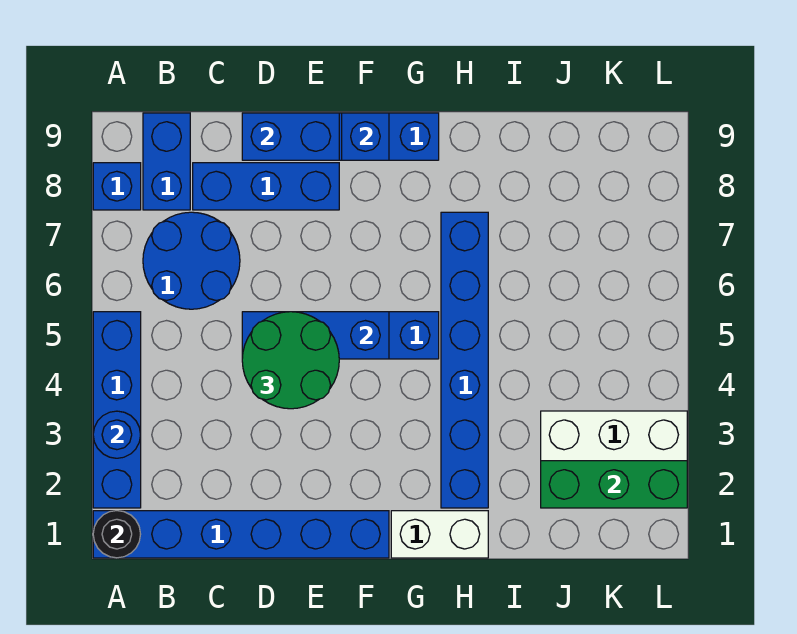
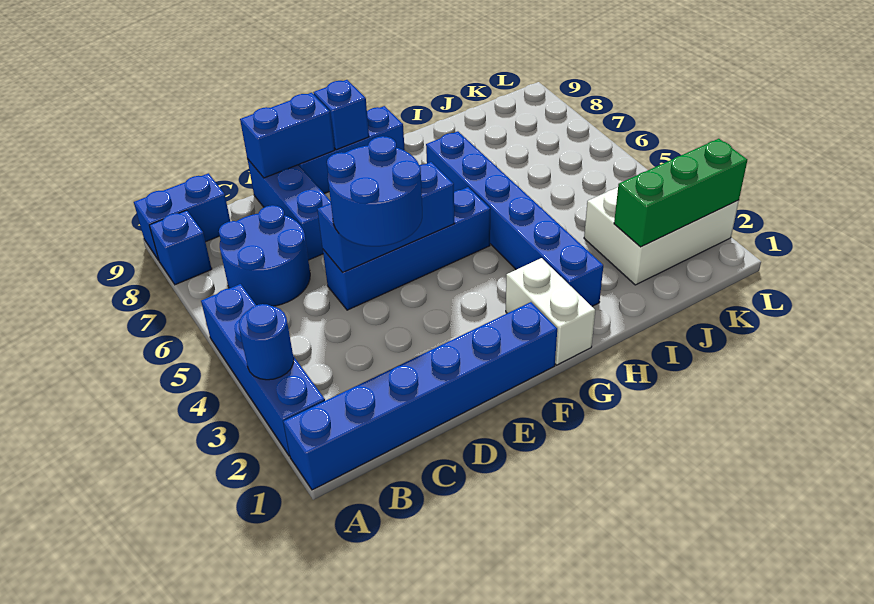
black 1x1 round brick [93,511,141,558] -> none
blue 1x2 brick [143,113,190,210] -> blue 1x2 brick turned to [134,173,230,260]
blue 1x3 brick [193,163,339,210] -> blue 1x3 brick turned to [247,159,331,260]
green 2x2 round brick [242,312,339,409] -> blue 2x2 round brick [327,136,422,246]
white 1x2 brick [391,511,488,558] -> white 1x2 brick turned to [506,258,595,365]

